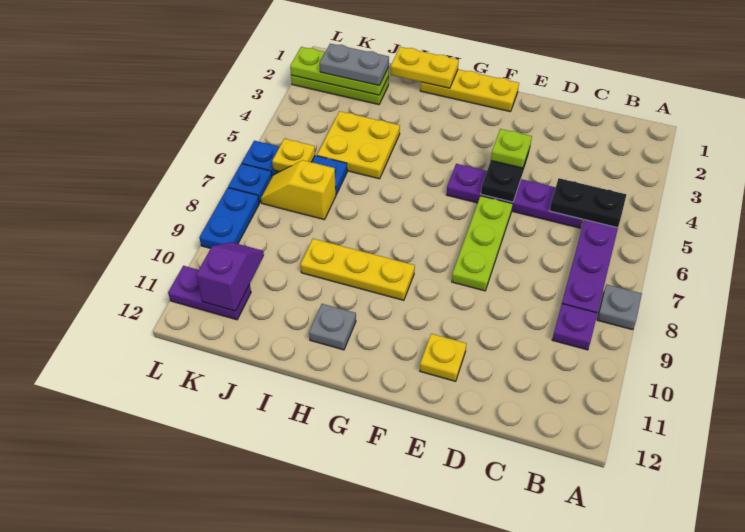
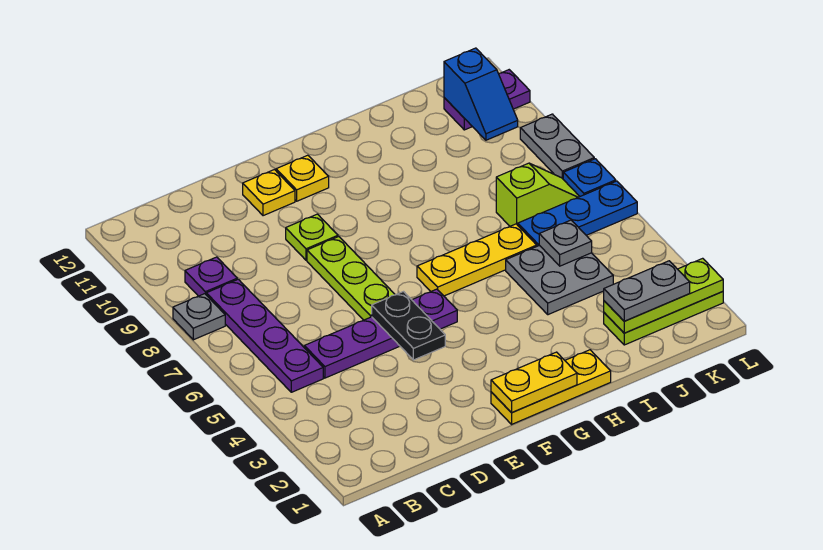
black 1x2 plate [549,178,626,228] -> none
lime 1x1 plate [491,129,532,168] -> lime 1x1 plate moved to [286,214,338,260]
yellow 1x3 plate [301,239,415,300] -> yellow 1x3 plate moved to [417,224,537,296]
yellow 1x2 plate [391,47,459,88] -> yellow 1x2 plate moved to [491,352,577,413]
grey 1x1 plate [309,304,356,350] -> grey 1x1 plate moved to [539,220,592,266]
yellow 2x2 plate [317,111,400,179] -> grey 2x2 plate [506,245,613,315]
yellow 1x2 slope [261,160,336,220] -> lime 1x2 slope [496,163,580,226]
yellow 1x1 plate [272,139,315,172] -> yellow 1x1 plate moved to [276,155,329,201]
purple 1x2 slope [196,242,264,311] -> blue 1x2 slope [444,48,518,140]
blue 1x2 plate [199,188,259,248] -> grey 1x2 plate [520,114,594,179]

